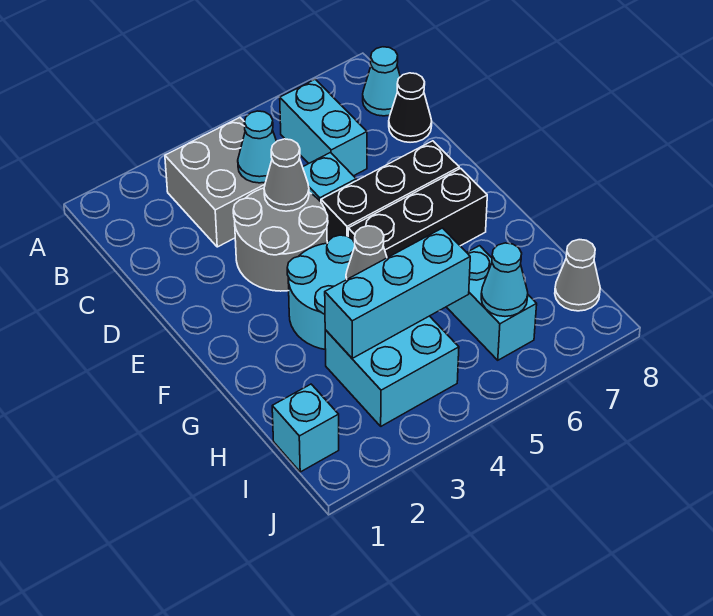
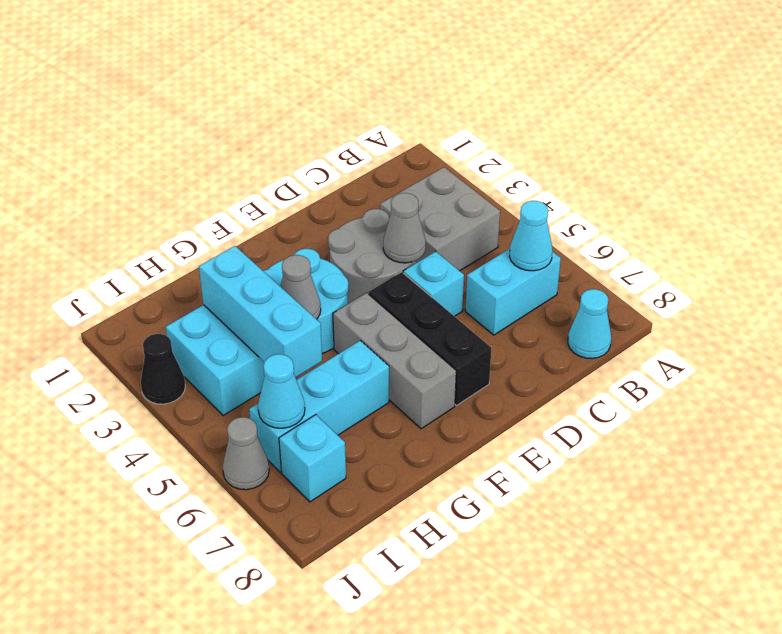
cyan 1x1 cone [238,111,277,183] -> cyan 1x1 cone moved to [510,201,552,271]
black 1x1 cone [389,73,432,142] -> black 1x1 cone moved to [141,334,185,404]
black 1x3 brick [348,168,487,258] -> grey 1x3 brick [333,293,456,429]
cyan 1x2 brick [447,246,537,360] -> cyan 1x3 brick [249,341,389,472]
cyan 1x1 brick [272,384,339,472] -> cyan 1x1 brick moved to [279,415,346,502]
grey 1x1 cone [555,240,600,311] -> grey 1x1 cone moved to [223,417,269,490]

